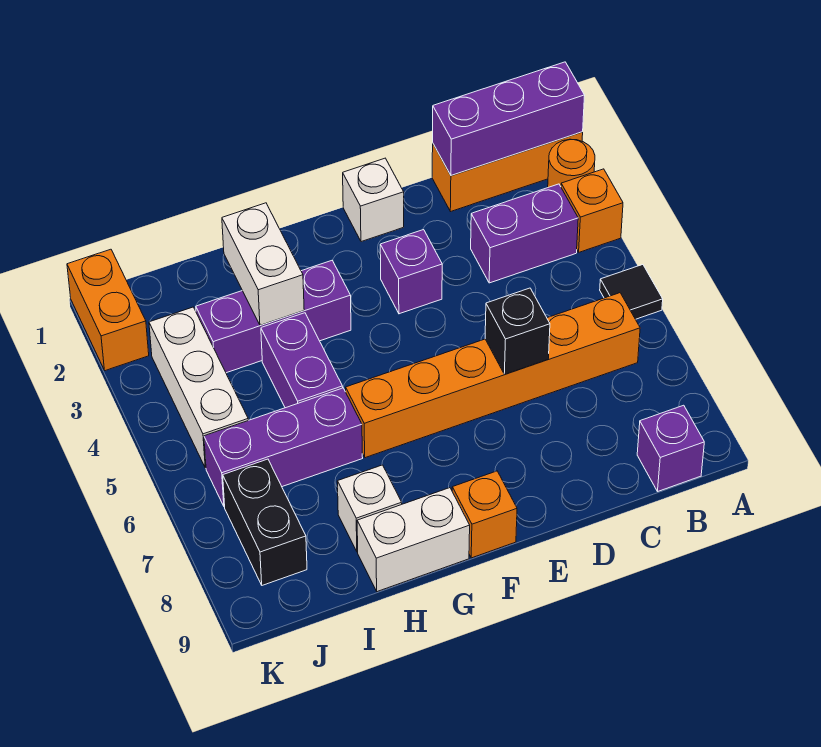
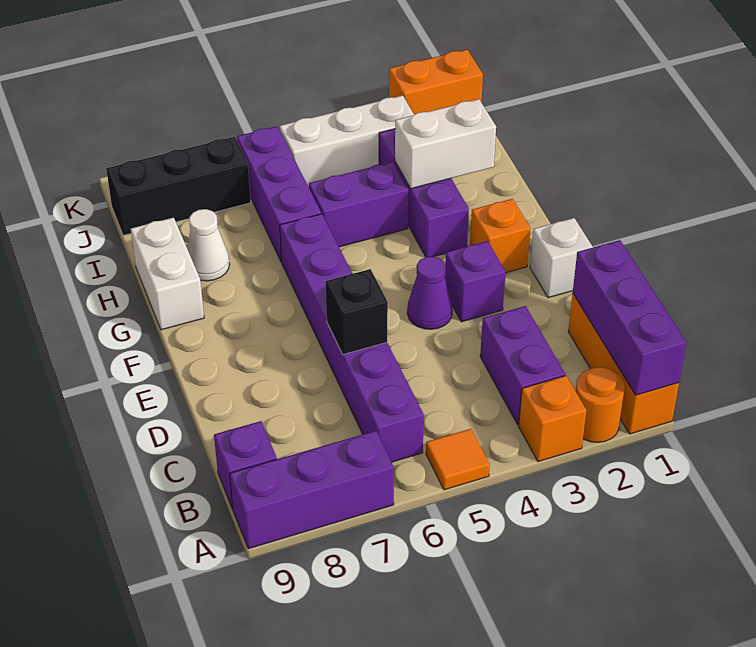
black 1x1 tile [600,265,663,319] -> orange 1x1 tile [426,429,490,490]
none -> purple 1x3 brick [230,431,394,549]
orange 1x6 brick [346,293,640,458] -> purple 1x6 brick [280,214,424,462]
none -> purple 1x1 cone [407,257,452,329]
orange 1x1 brick [452,471,517,558] -> orange 1x1 brick moved to [470,199,530,273]
white 1x1 brick [337,465,402,552] -> white 1x1 cone [187,209,230,281]
black 1x2 brick [223,459,307,585] -> black 1x3 brick [106,137,251,235]

